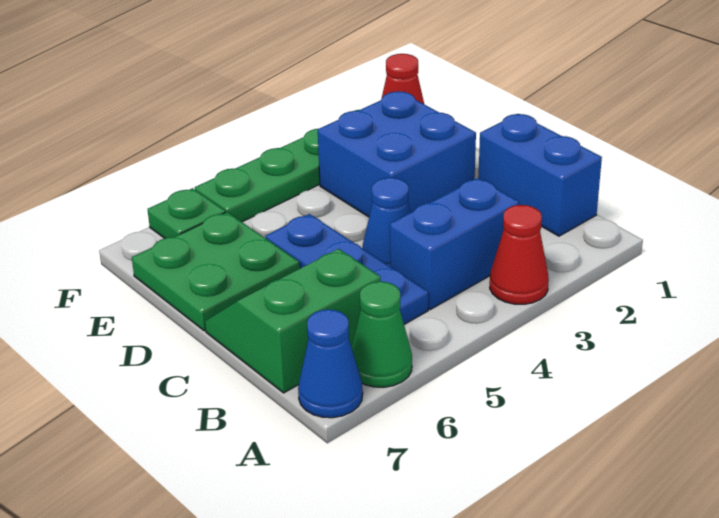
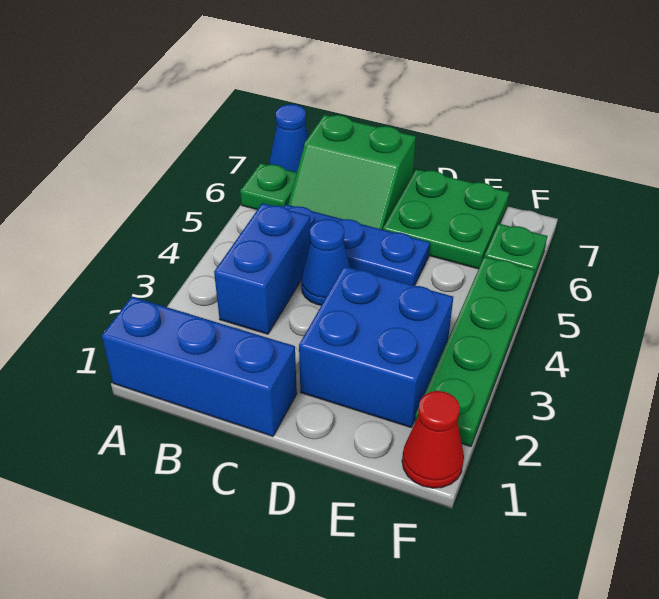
red 1x1 cone [490,205,549,304] -> none
green 1x1 cone [351,281,412,387] -> green 1x1 plate [240,163,297,210]
blue 1x2 brick [478,114,602,236] -> blue 1x3 brick [102,297,297,436]
green 2x2 slope [205,249,381,393] -> green 2x2 slope turned to [288,115,416,230]

